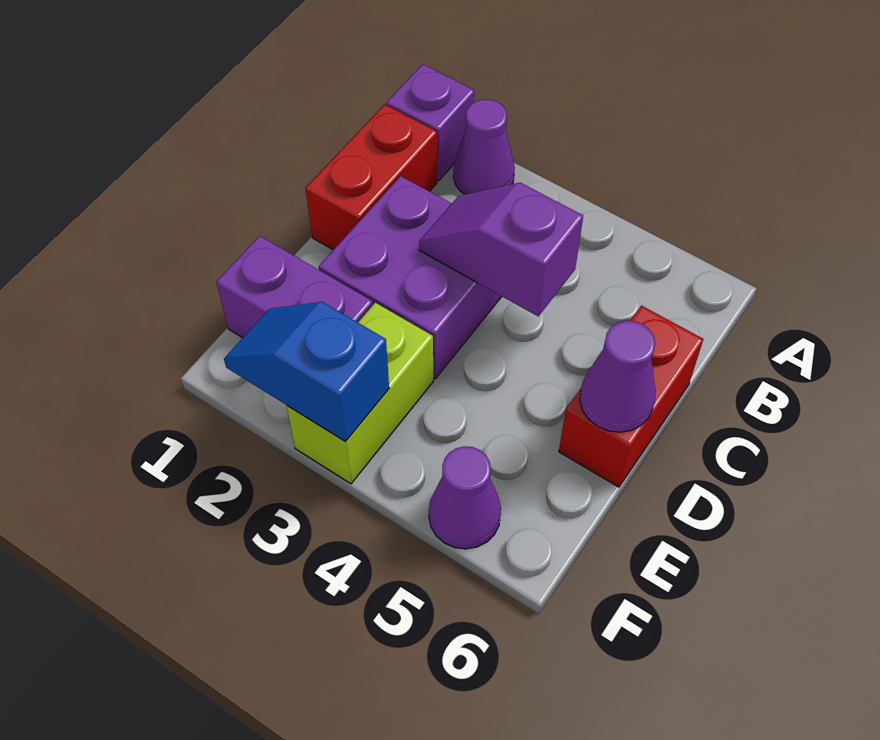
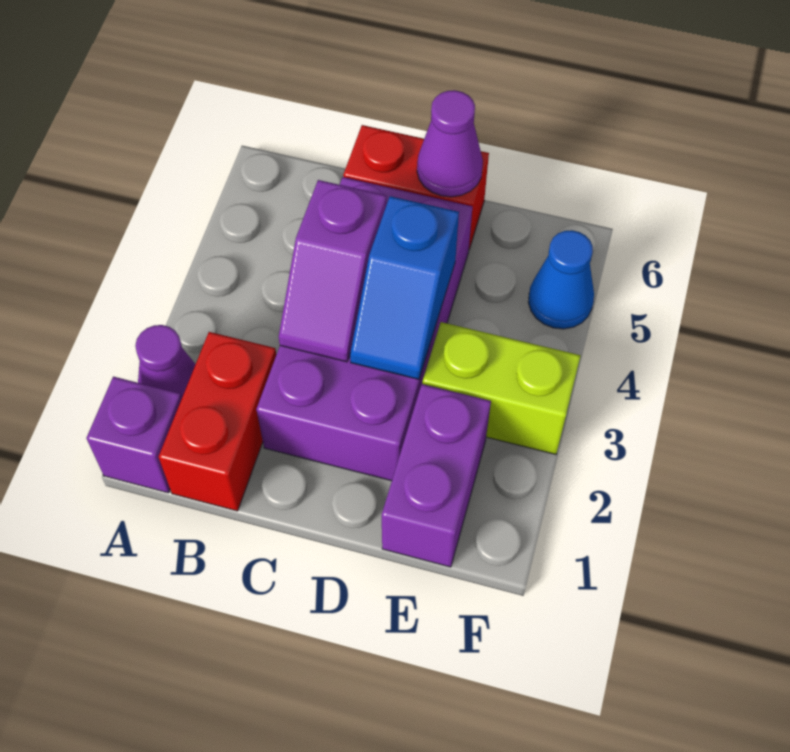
red 1x2 brick [305,104,437,250] -> red 1x2 brick turned to [159,332,276,511]
purple 2x2 brick [319,176,502,379] -> purple 2x4 brick [257,177,472,481]
blue 1x2 slope [224,302,389,441] -> blue 1x2 slope moved to [350,196,459,379]
purple 1x1 cone [429,446,501,549] -> blue 1x1 cone [528,230,594,329]

